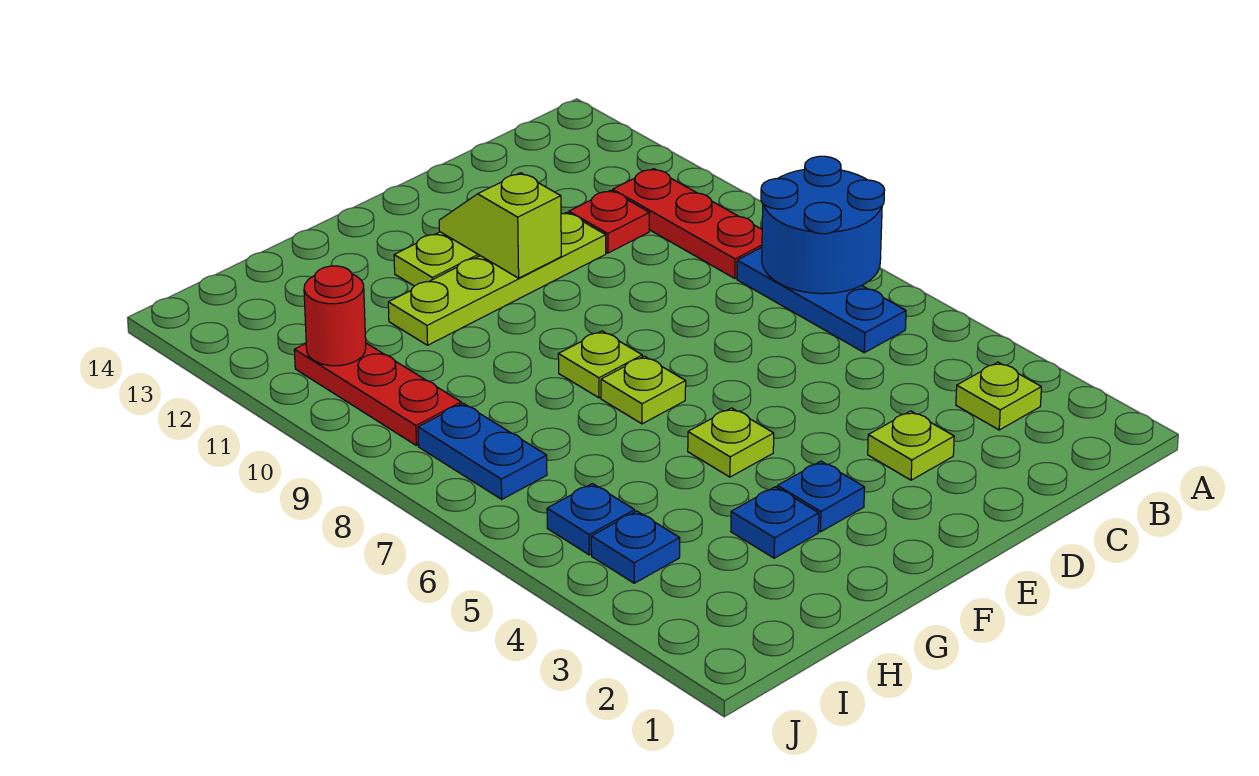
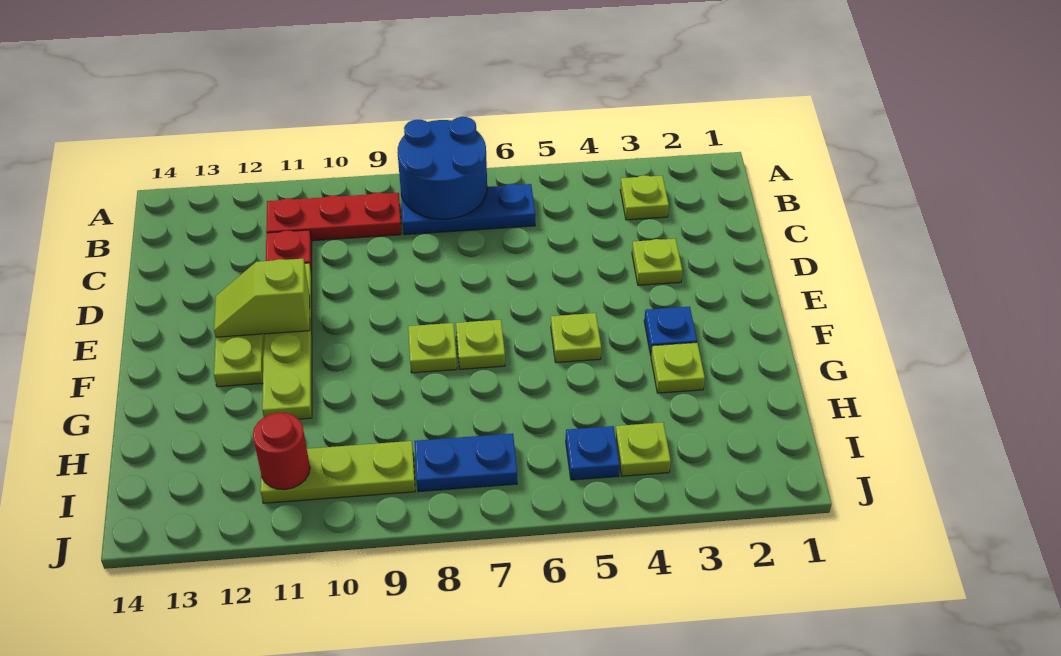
blue 1x1 plate [731,487,819,558] -> lime 1x1 plate [651,343,705,393]
blue 1x1 plate [591,511,680,583] -> lime 1x1 plate [615,422,671,476]
red 1x3 plate [294,343,461,446] -> lime 1x3 plate [260,441,415,503]

